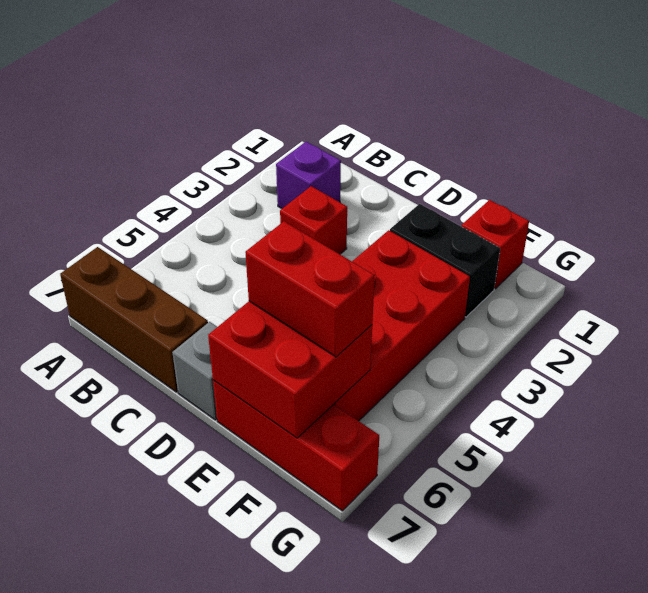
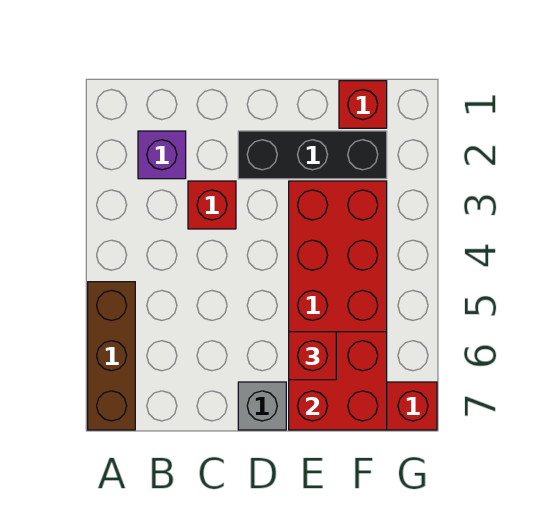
brown 1x3 brick [60,247,208,392] -> brown 1x3 brick turned to [88,282,135,430]
black 1x2 brick [390,204,500,317] -> black 1x3 brick [238,131,387,179]
red 1x2 brick [245,221,375,357] -> red 1x1 brick [289,332,336,380]

